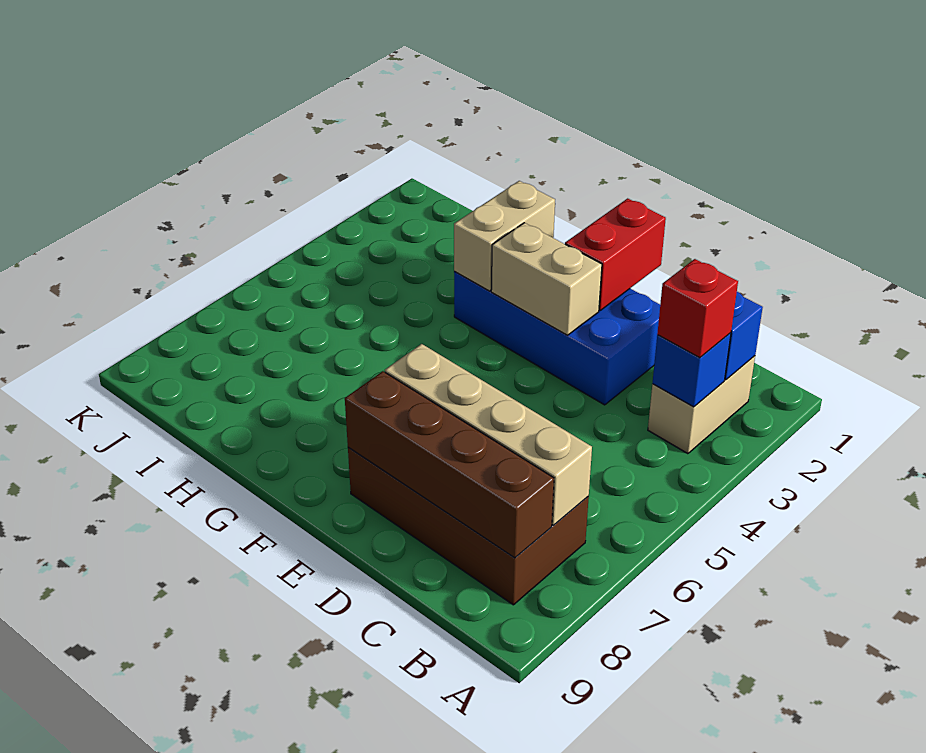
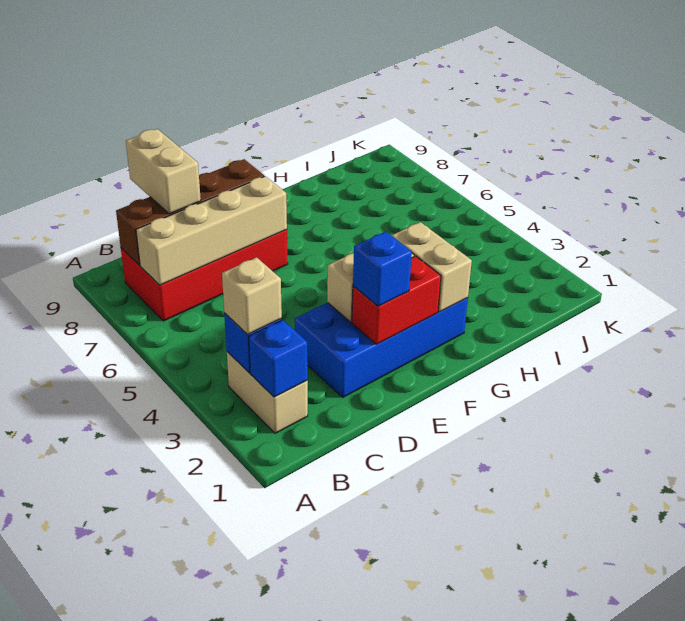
red 1x1 brick [657,259,738,358] -> tan 1x1 brick [222,257,282,335]
brown 2x4 brick [348,447,589,605] -> red 2x4 brick [121,230,288,321]
none -> tan 1x2 brick [126,129,201,214]
red 1x2 brick [565,198,666,310] -> red 1x2 brick turned to [352,256,441,344]
none -> blue 1x1 brick [353,232,412,306]

